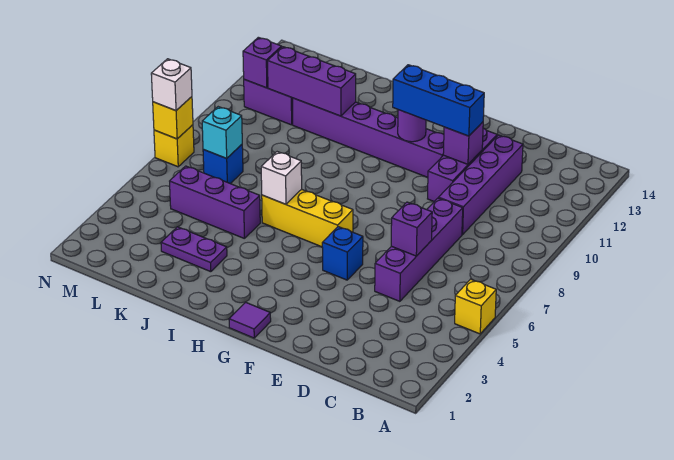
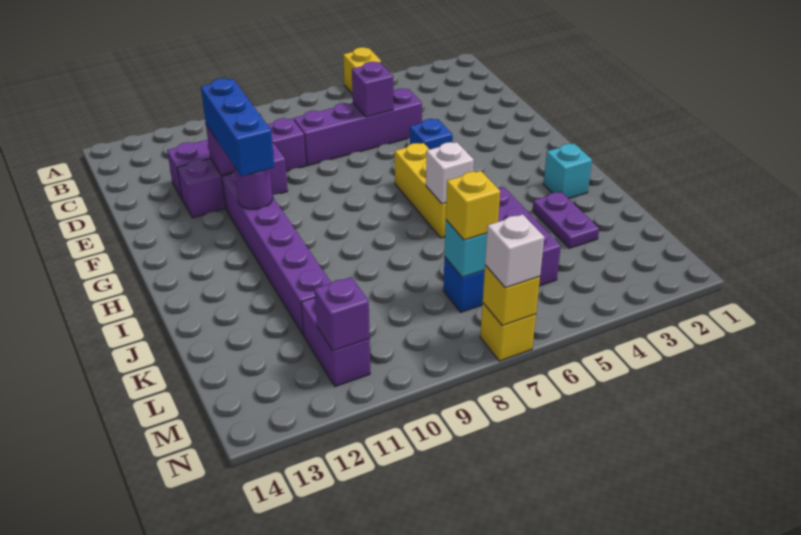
purple 1x1 tile [229,302,271,338] -> none
none -> cyan 1x1 brick [544,144,592,199]
purple 1x3 brick [268,47,356,116] -> none
none -> yellow 1x1 brick [446,171,500,240]

